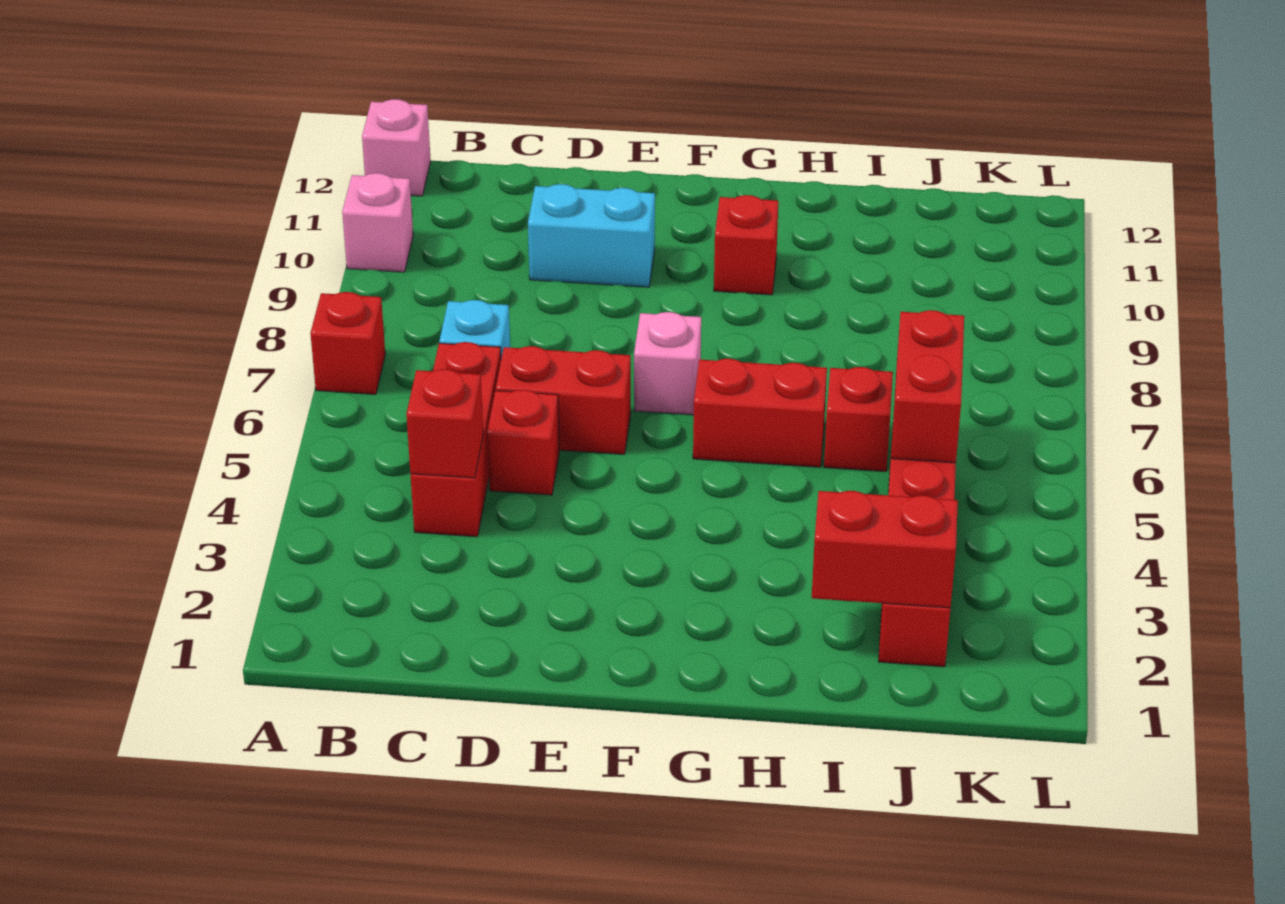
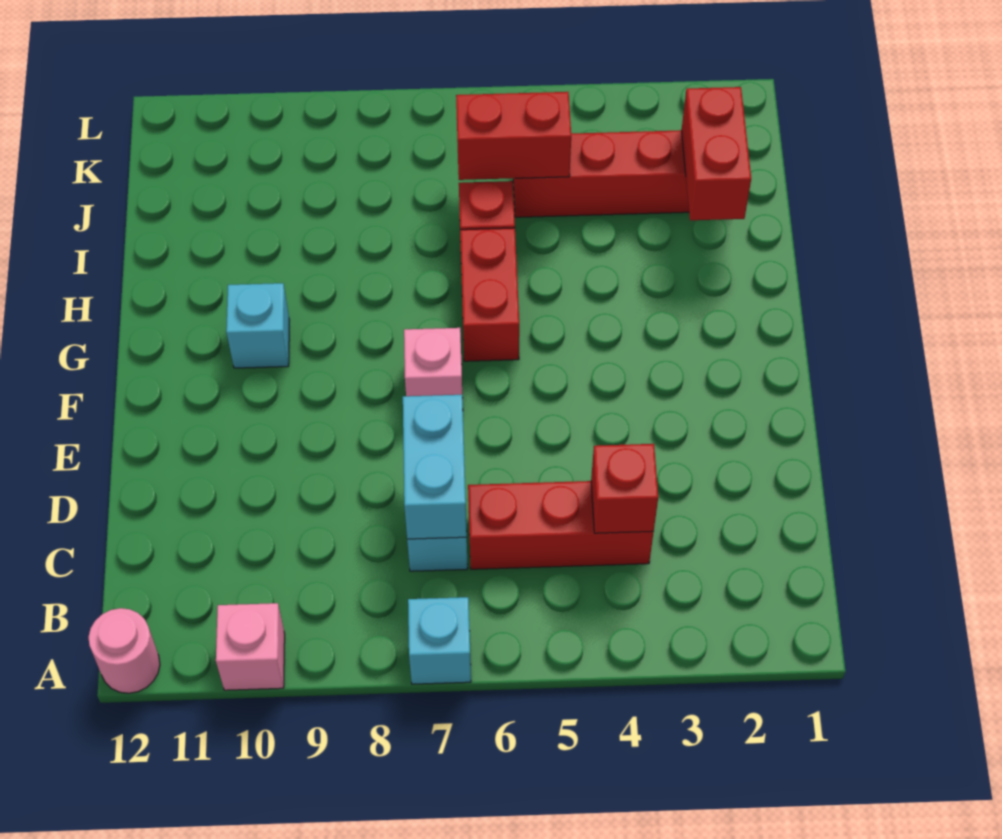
red 1x1 brick [310,292,385,394] -> cyan 1x1 brick [408,597,471,684]
pink 1x1 brick [362,99,431,196] -> pink 1x1 round brick [88,608,160,693]
red 1x1 brick [487,390,559,495] -> none
red 1x2 brick [496,346,631,454] -> none
cyan 1x2 brick [528,184,655,287] -> cyan 1x2 brick moved to [403,395,467,539]
red 1x1 brick [714,195,778,295] -> cyan 1x1 brick [226,283,289,368]

